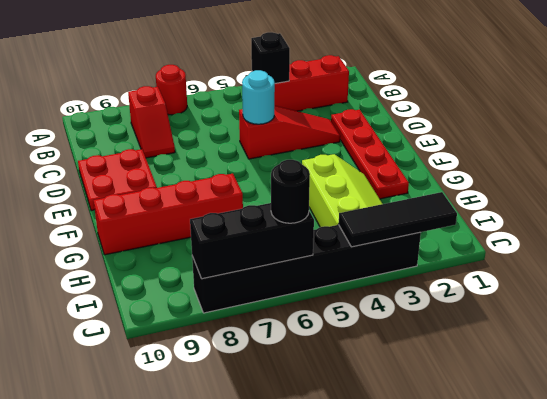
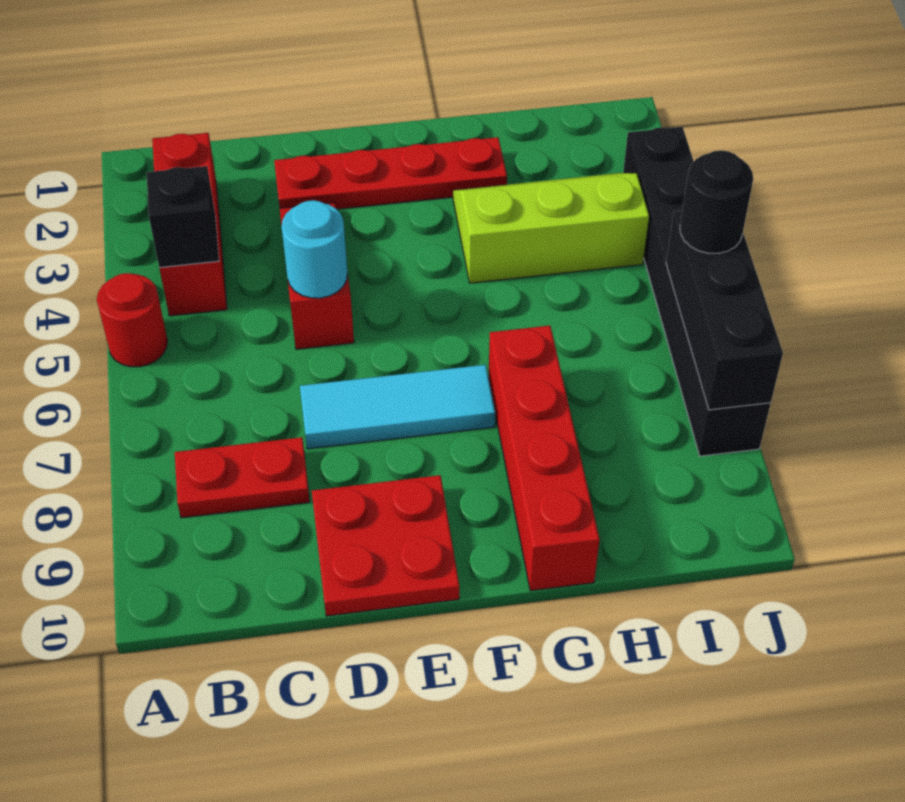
red 1x1 round brick [156,65,187,115] -> red 1x1 round brick moved to [97,273,168,367]
red 1x2 slope [128,86,175,158] -> red 1x2 plate [175,437,310,518]
none -> cyan 1x3 tile [300,365,495,449]
black 1x3 tile [339,192,457,247] -> none

